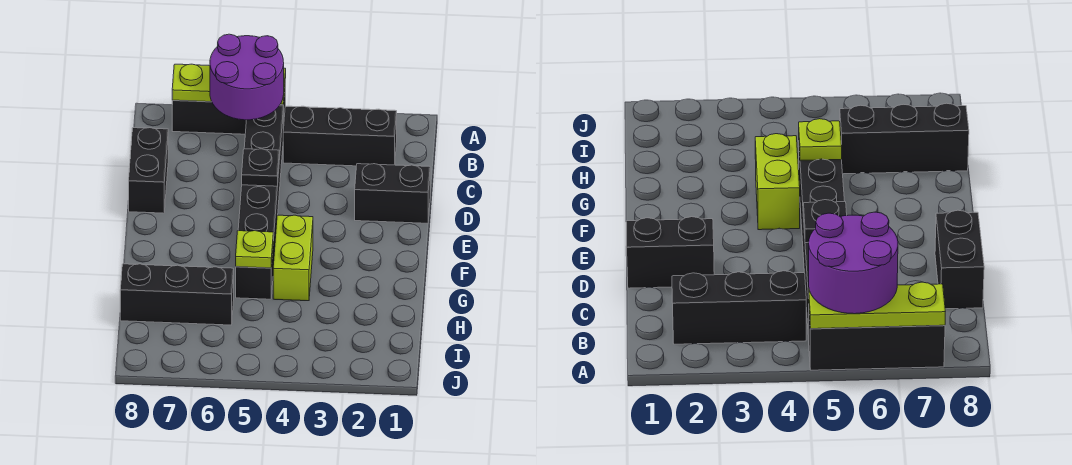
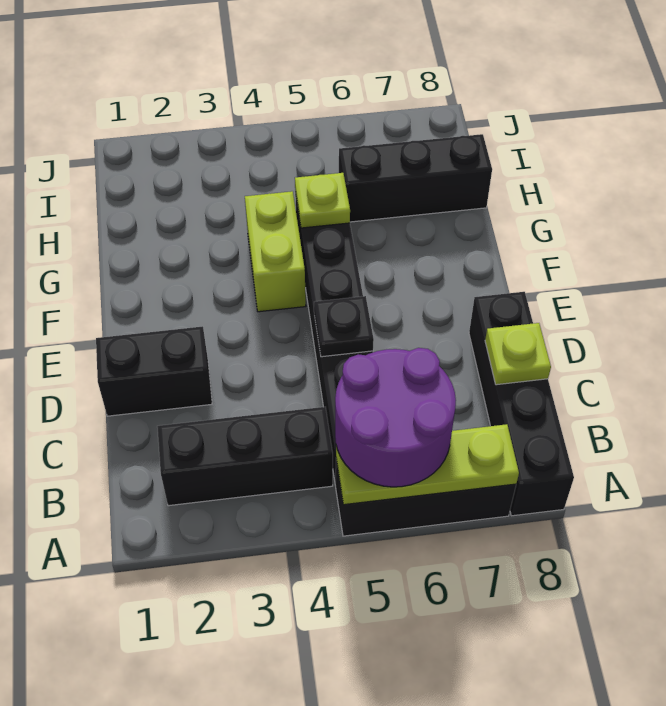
black 1x2 brick [129,128,168,213] -> black 1x4 brick [469,292,574,516]
none -> lime 1x1 plate [485,323,551,385]

